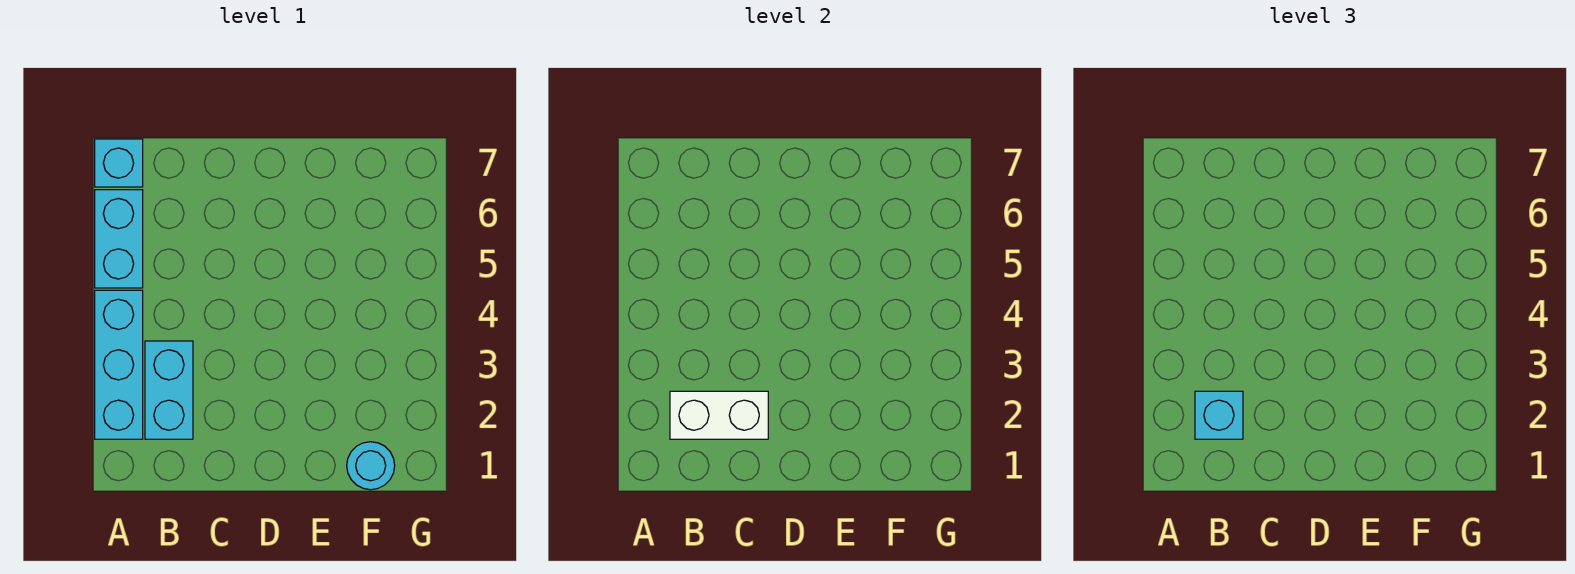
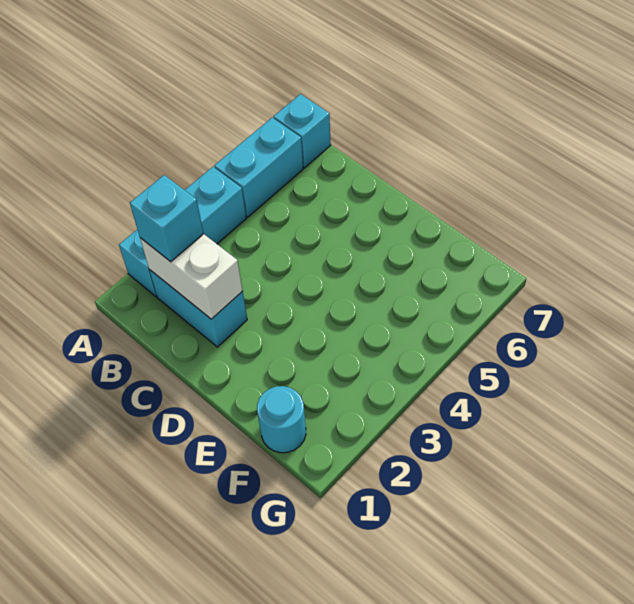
cyan 1x2 brick [145,341,193,439] -> cyan 1x2 brick turned to [150,270,247,347]

